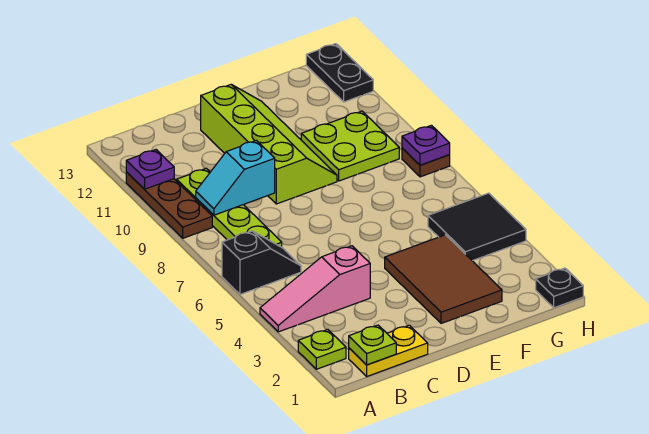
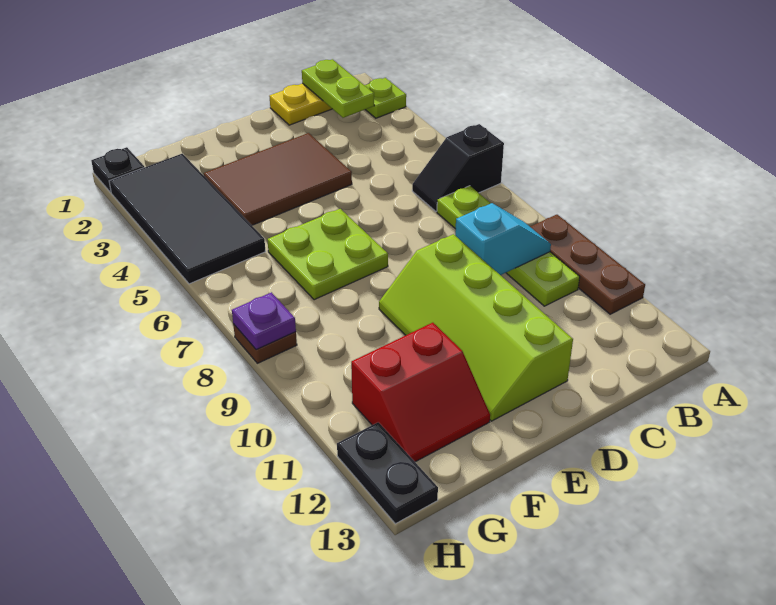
pink 1x3 slope [260,246,370,332] -> none
purple 1x1 plate [126,150,174,189] -> none
lime 1x1 plate [349,325,396,365] -> lime 1x2 plate [302,59,374,118]
brown 2x3 tile [385,235,502,323] -> brown 2x3 tile turned to [204,133,352,225]
lime 2x2 plate [301,111,399,181] -> lime 2x2 plate moved to [267,209,388,300]
none -> red 2x2 slope [351,323,490,462]
black 2x2 tile [428,193,526,261] -> black 2x4 tile [109,154,266,284]

